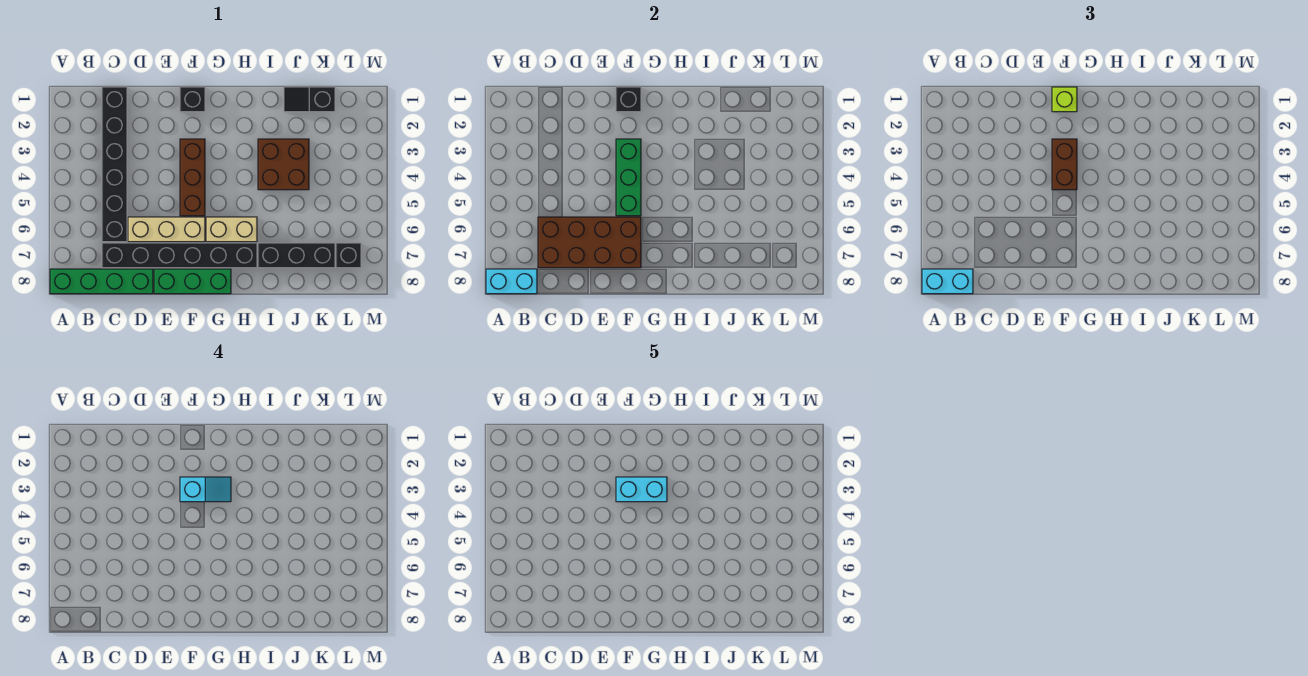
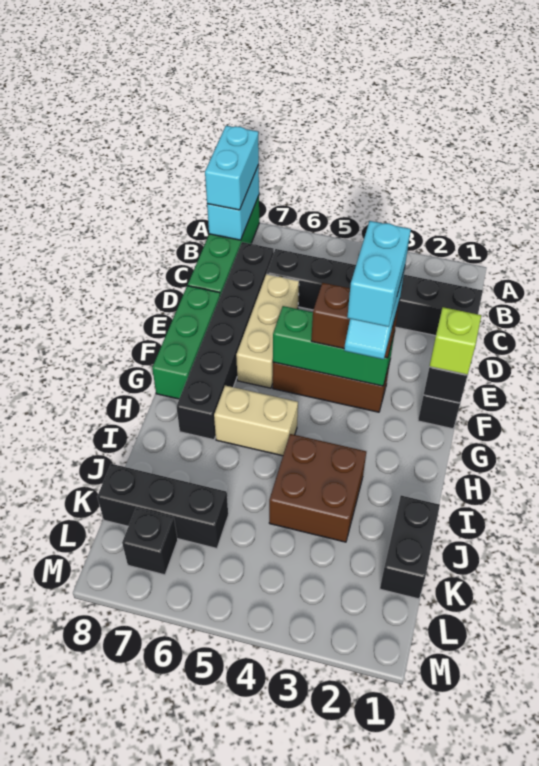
brown 2x4 brick [538,217,641,268] -> none
tan 1x2 brick [206,217,257,242] -> tan 1x2 brick turned to [214,386,298,456]
black 1x3 brick [258,243,335,268] -> black 1x3 brick turned to [97,464,228,548]
black 1x2 slope [284,87,335,112] -> black 1x2 brick [380,495,440,599]

